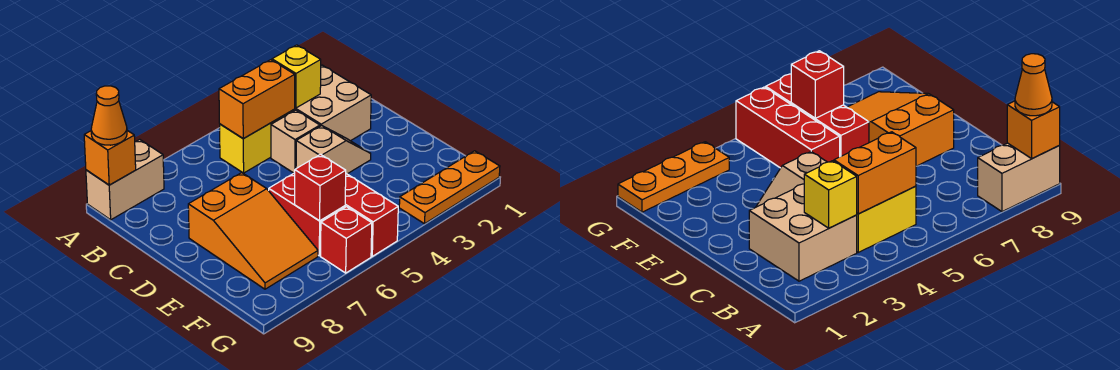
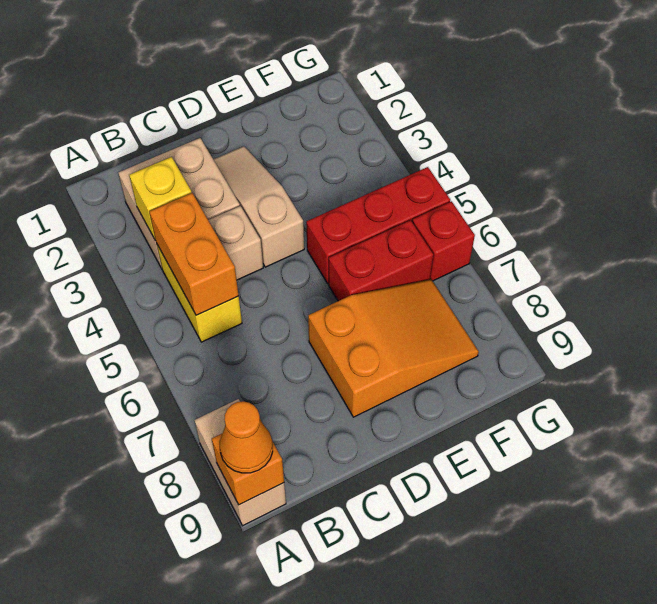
tan 1x2 slope [296,125,371,174] -> tan 1x3 slope [213,146,304,267]
red 1x1 brick [295,154,346,221] -> none
orange 1x3 plate [399,151,500,224] -> none

